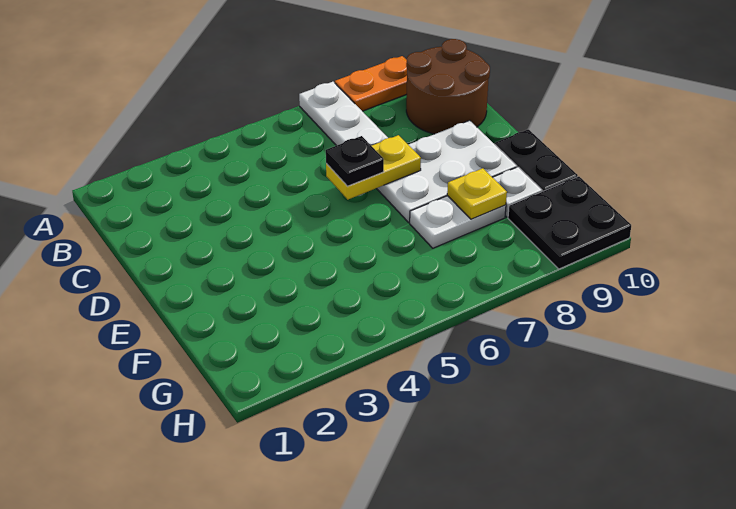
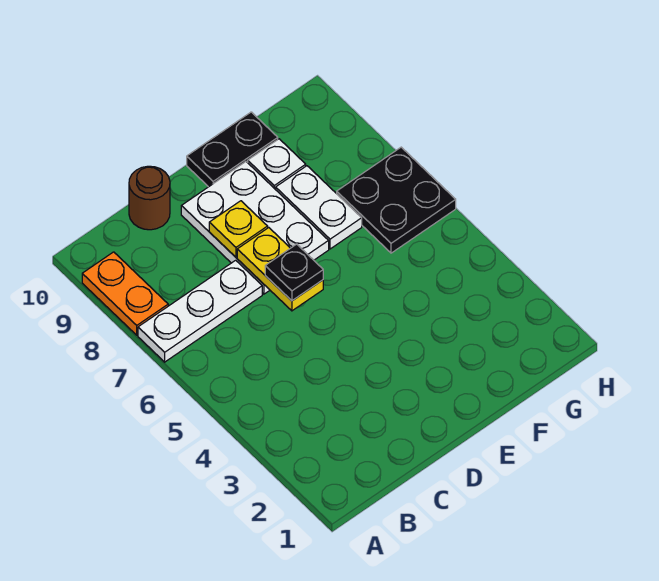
brown 2x2 round brick [406,39,490,134] -> brown 1x1 round brick [129,166,170,230]
yellow 1x1 plate [447,168,507,219] -> yellow 1x1 plate moved to [209,201,268,257]
black 2x2 plate [508,176,631,269] -> black 2x2 plate moved to [337,147,456,253]

